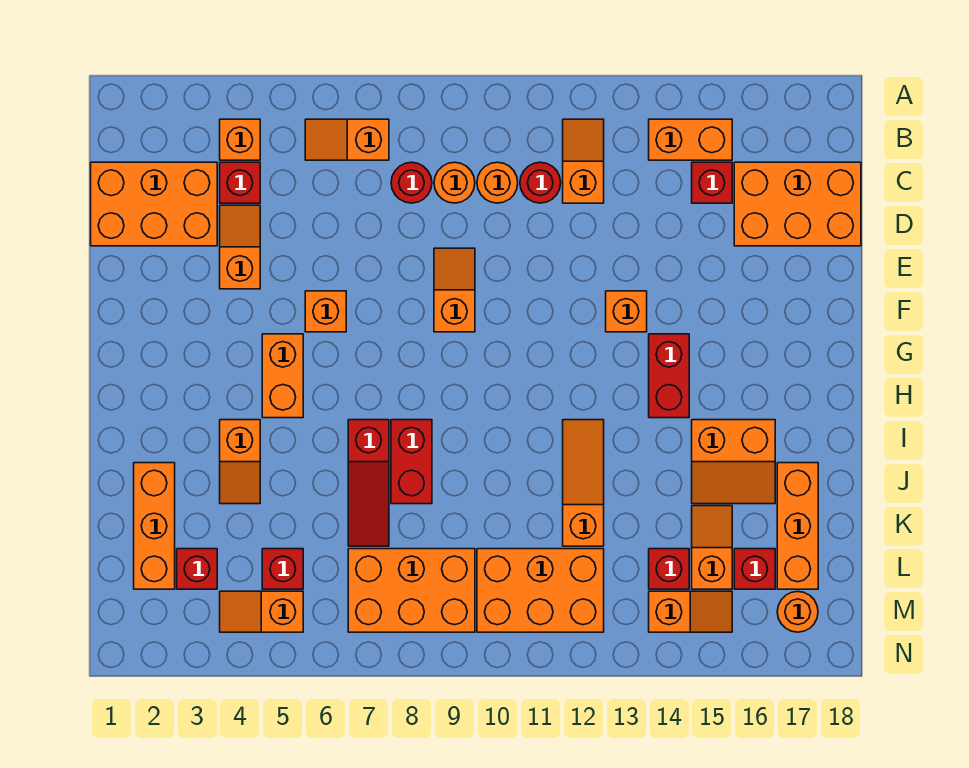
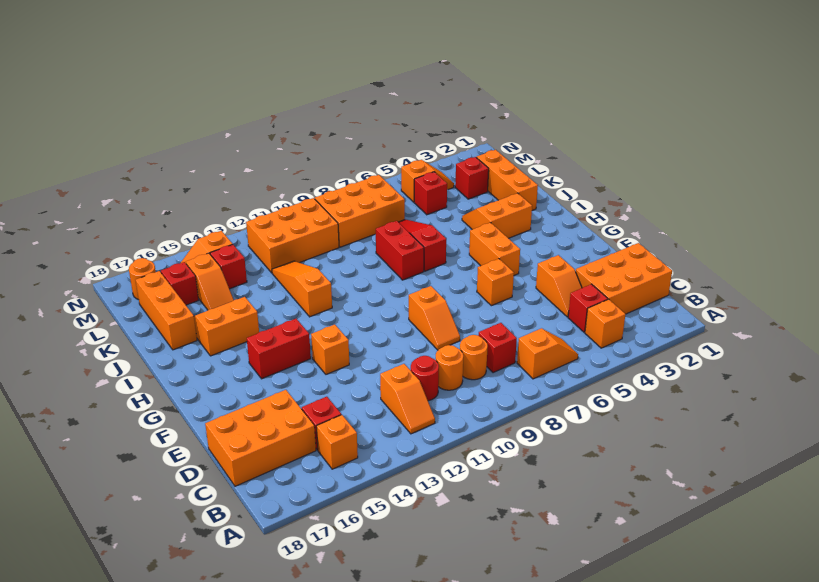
orange 1x2 brick [649,119,732,160] -> orange 1x1 brick [316,415,358,469]
red 1x1 round brick [391,162,432,203] -> red 1x1 brick [478,323,517,373]
red 1x2 brick [649,334,689,418] -> red 1x2 brick turned to [247,319,311,379]
orange 1x2 slope [220,420,260,504] -> orange 2x2 slope [462,193,532,238]
orange 1x3 slope [563,420,604,546] -> orange 1x3 slope turned to [272,261,332,317]

